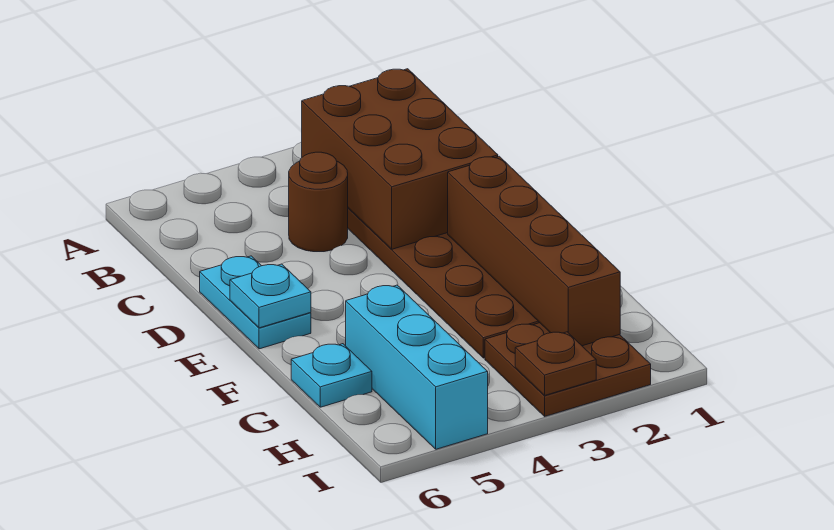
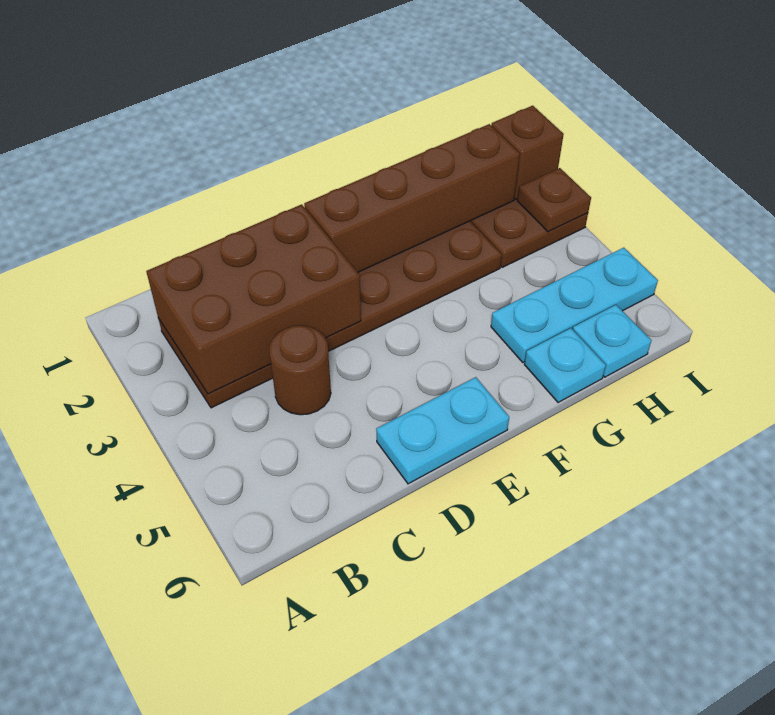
cyan 1x1 plate [230,264,311,328] -> cyan 1x1 plate moved to [573,305,651,377]
cyan 1x3 brick [346,285,488,449] -> cyan 1x3 plate [491,248,658,362]
none -> brown 1x1 brick [491,106,564,200]

